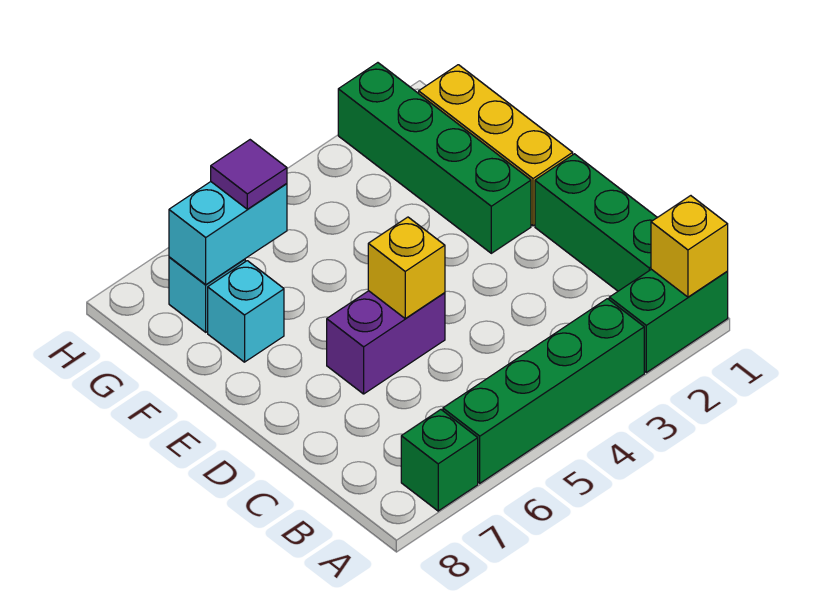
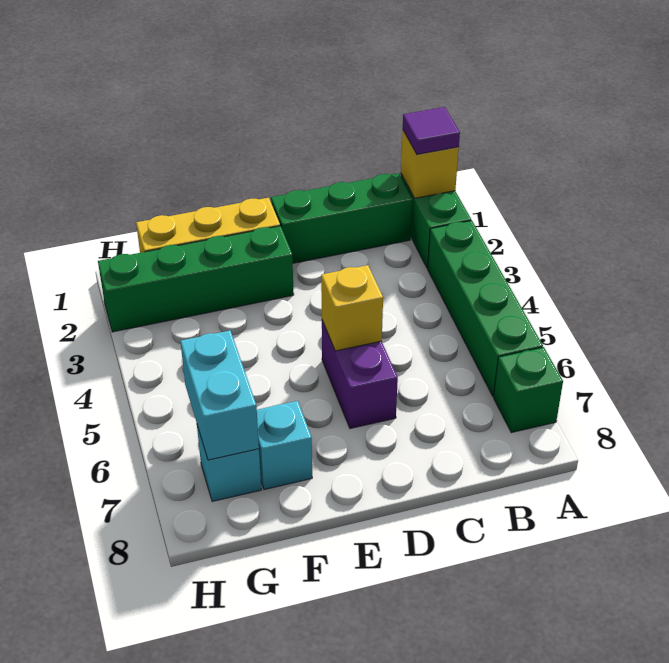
purple 1x1 tile [211,140,287,209] -> purple 1x1 tile moved to [403,107,460,154]

